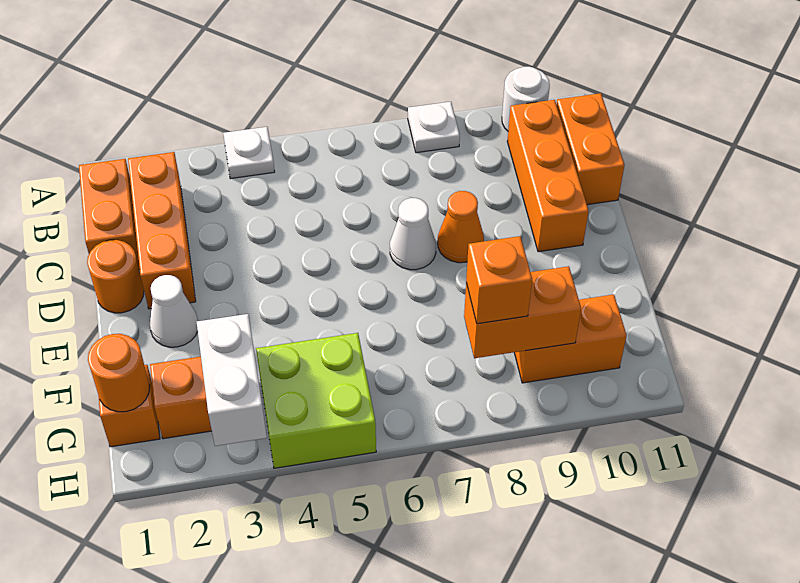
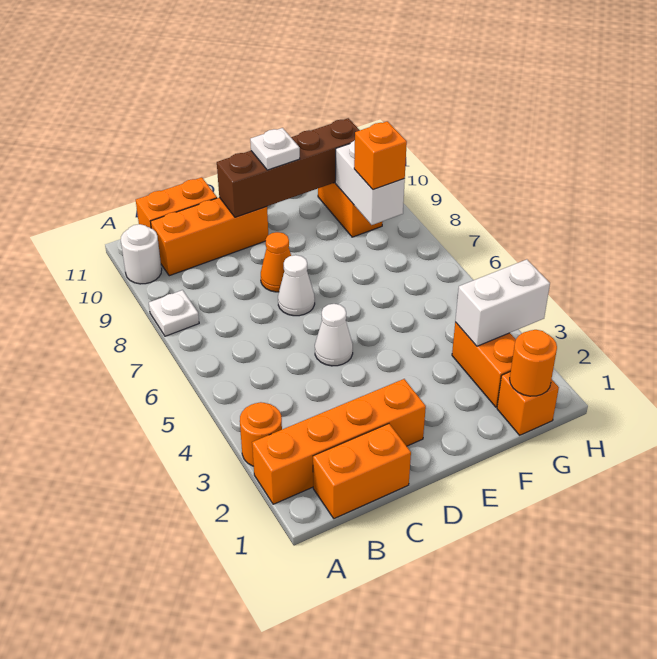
white 1x1 plate [223,127,275,179] -> white 1x1 plate moved to [250,128,300,170]
orange 1x3 brick [128,152,196,309] -> orange 1x4 brick [252,379,426,504]
orange 1x1 round brick [87,240,144,313] -> orange 1x1 round brick moved to [240,402,282,466]
none -> brown 1x4 brick [217,118,360,217]
white 1x1 cone [150,275,198,347] -> white 1x1 cone moved to [315,304,353,366]
lime 2x2 brick [256,333,376,468] -> none
orange 1x2 brick [464,266,581,358] -> white 1x2 brick [335,141,405,225]

